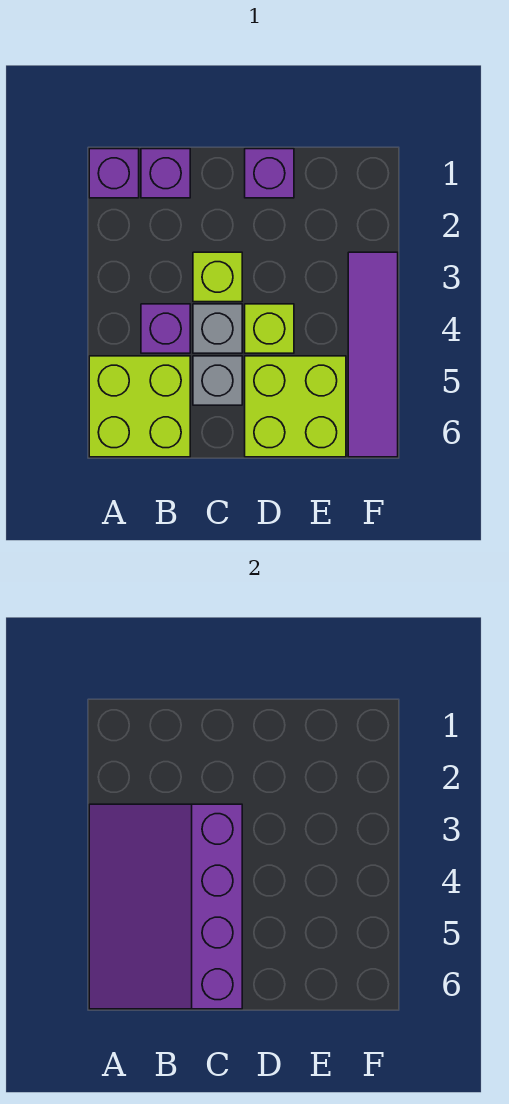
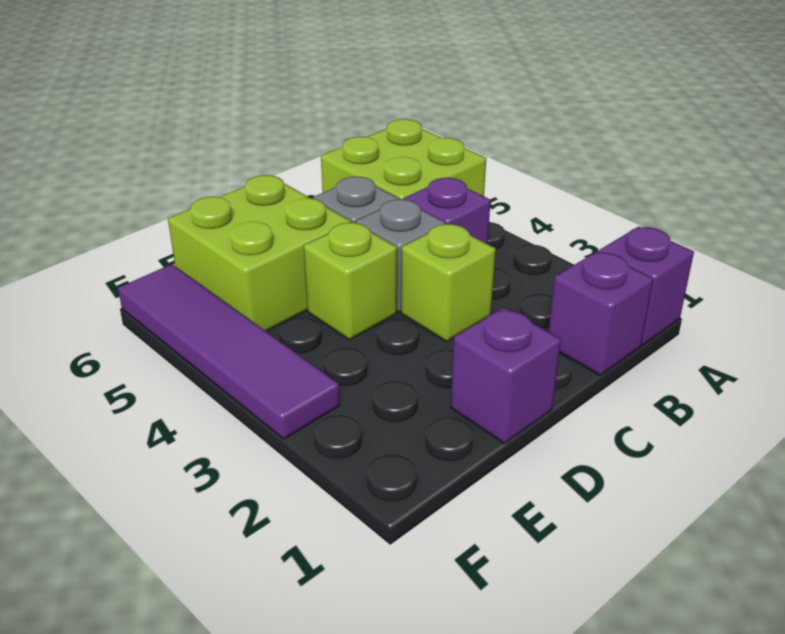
purple 3x4 slope [89,804,242,1009] -> none

